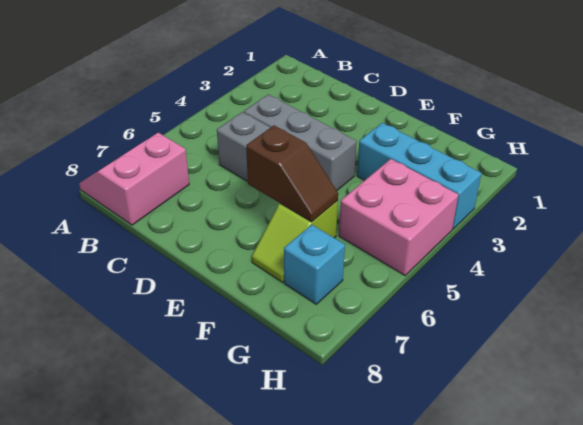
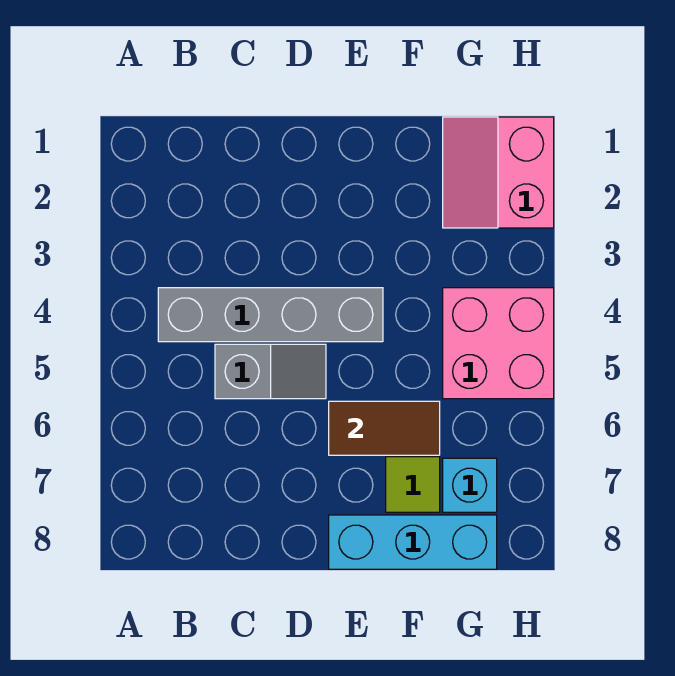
pink 2x2 slope [79,133,189,225] -> pink 2x2 slope moved to [443,117,554,228]
grey 1x3 brick [244,94,357,190] -> grey 1x4 brick [158,288,383,342]
brown 1x2 slope [246,125,338,222] -> brown 1x2 tile [329,401,440,455]
cyan 1x3 brick [357,123,481,229] -> cyan 1x3 brick moved to [329,515,497,569]

